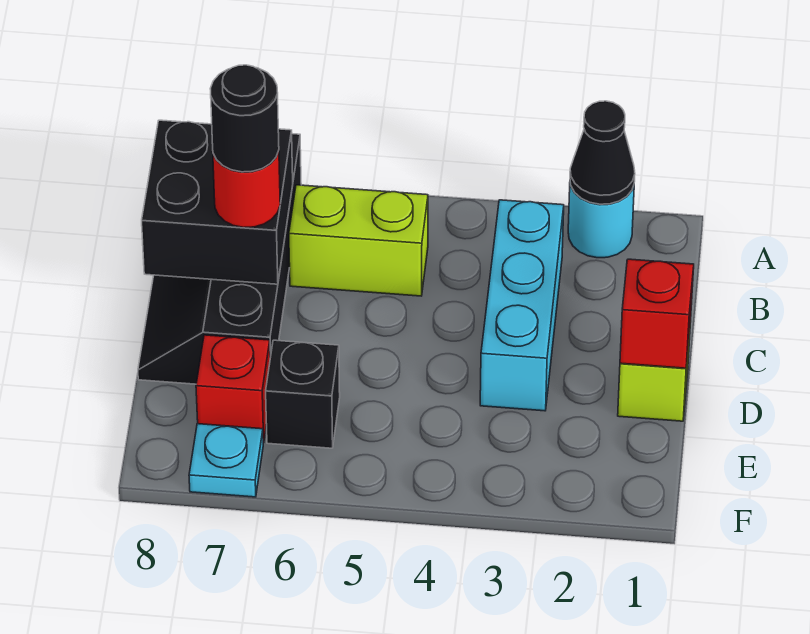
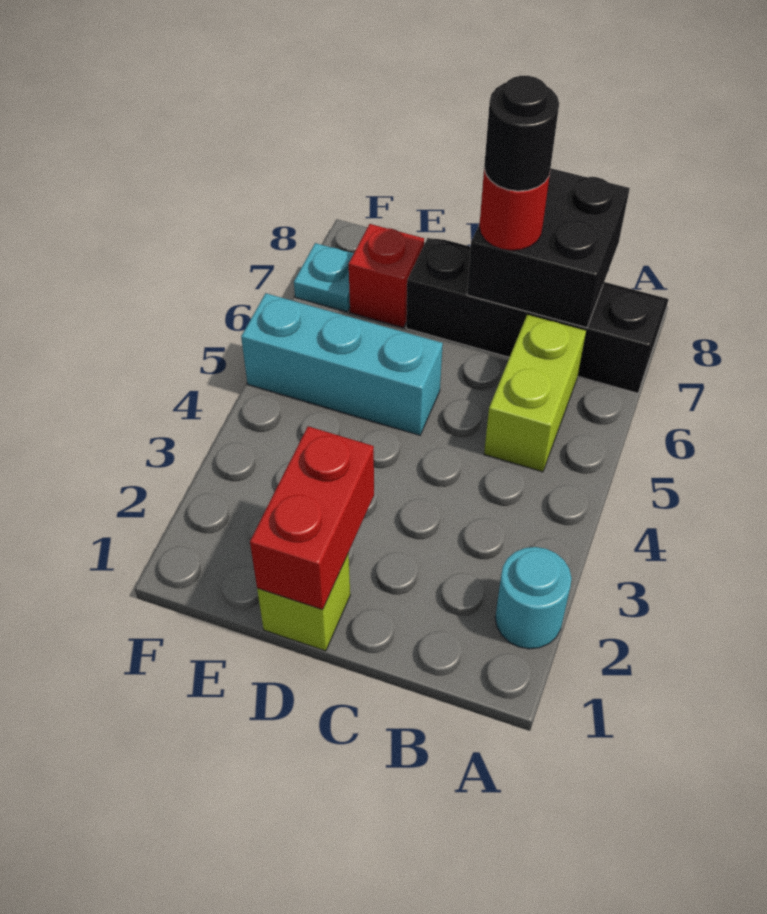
black 1x1 cone [570,101,635,204] -> none
cyan 1x3 brick [480,200,564,411] -> cyan 1x3 brick moved to [241,293,443,435]
red 1x1 brick [620,259,694,368] -> red 1x2 brick [250,426,374,610]
black 1x1 brick [266,340,340,448] -> none

